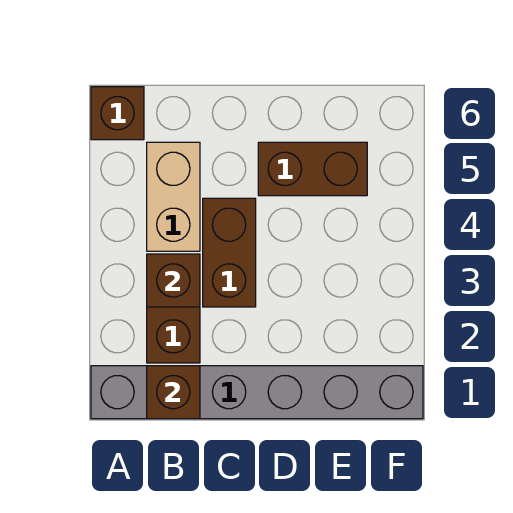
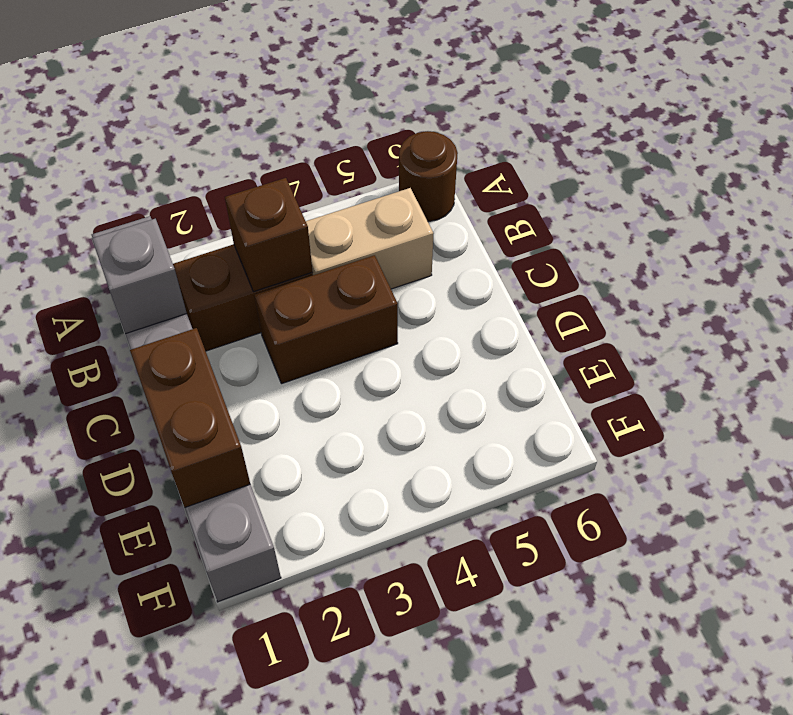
brown 1x1 brick [91,87,144,140] -> brown 1x1 round brick [399,131,458,221]
brown 1x1 brick [147,366,200,419] -> grey 1x1 brick [92,219,187,334]
brown 1x2 brick [258,142,367,196] -> brown 1x2 brick moved to [130,328,250,508]

